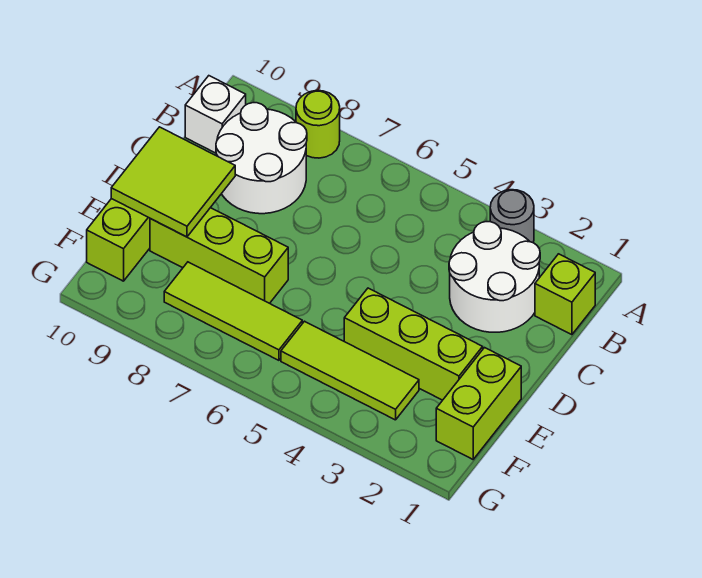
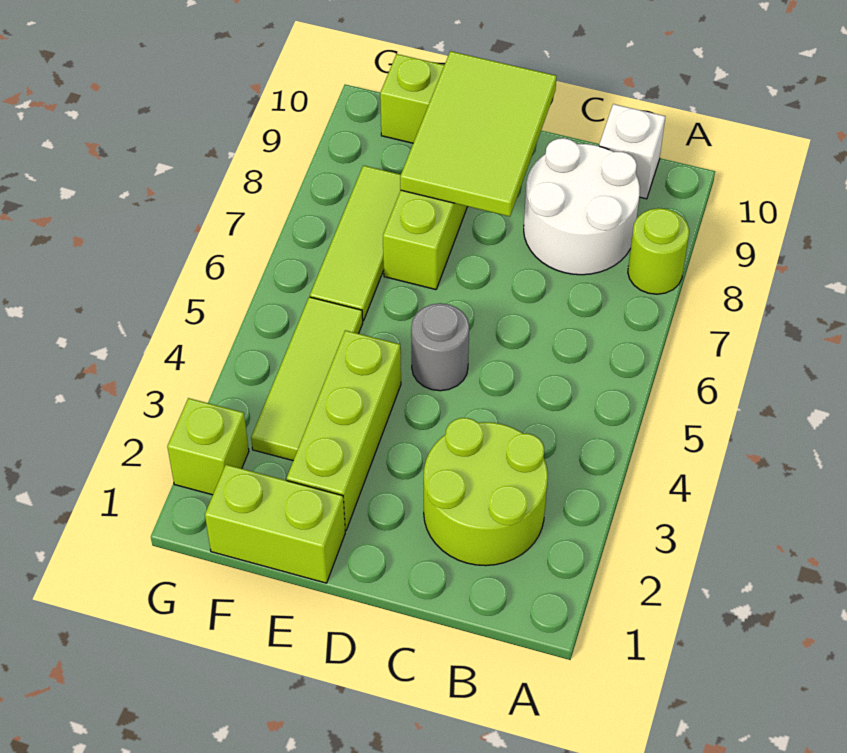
grey 1x1 round brick [490,190,534,243] -> grey 1x1 round brick moved to [411,303,469,391]
lime 1x1 brick [535,254,595,335] -> lime 1x1 brick moved to [167,398,249,495]
white 2x2 round brick [449,222,540,332] -> lime 2x2 round brick [424,418,548,566]
lime 2x2 tile [111,127,235,237] -> lime 2x3 tile [400,51,557,217]

